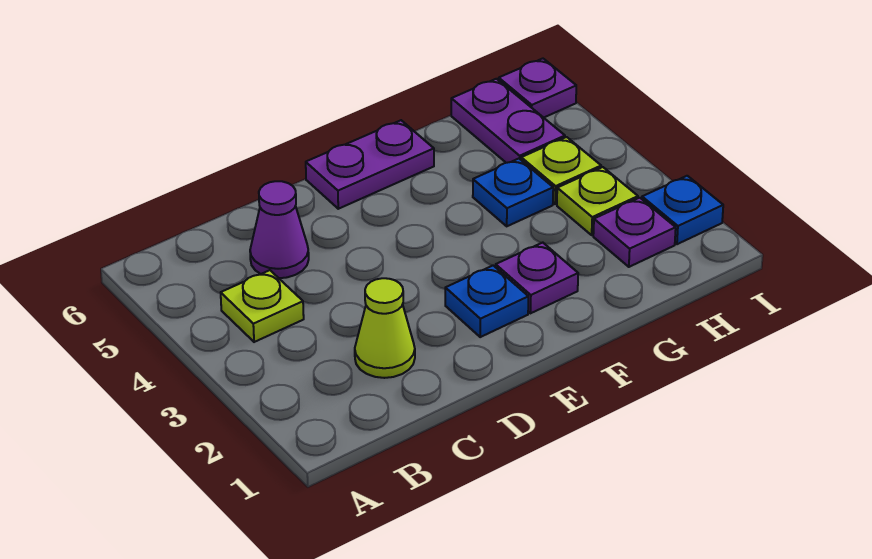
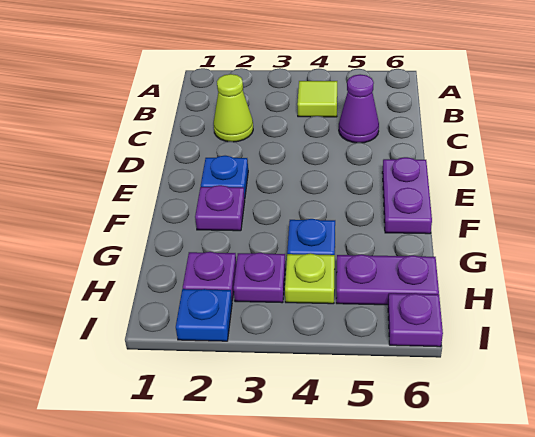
lime 1x1 plate [221,270,304,342] -> lime 1x1 tile [297,81,337,117]
lime 1x1 plate [557,167,638,235] -> purple 1x1 plate [234,253,285,303]

